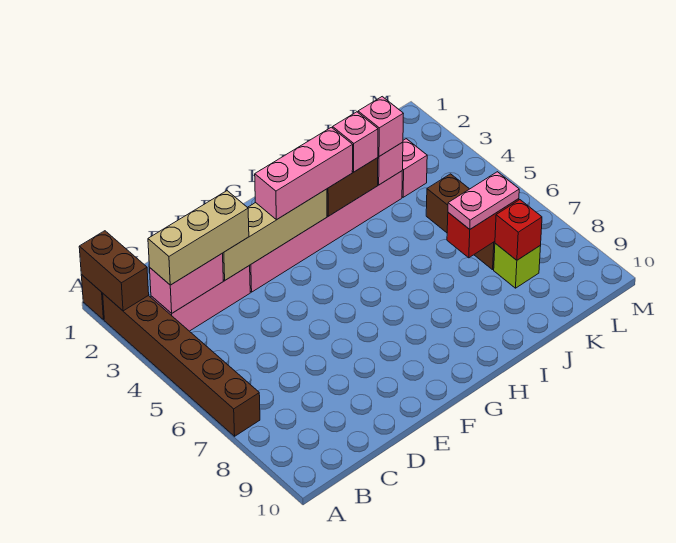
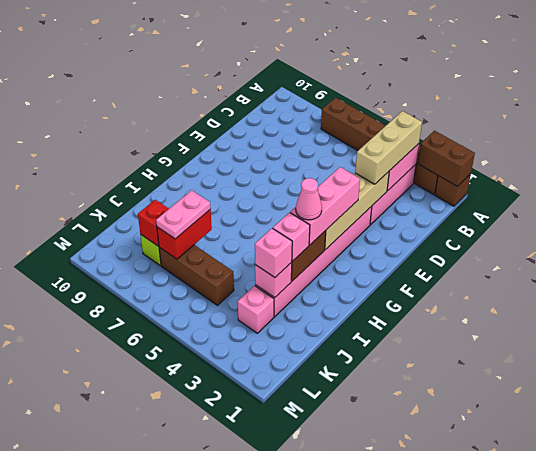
none -> pink 1x1 cone [296,178,322,220]

